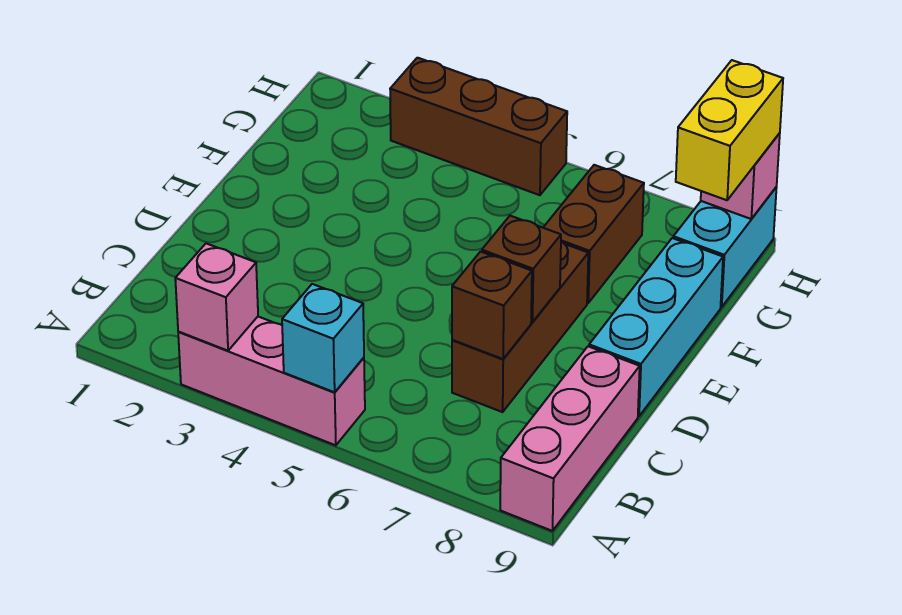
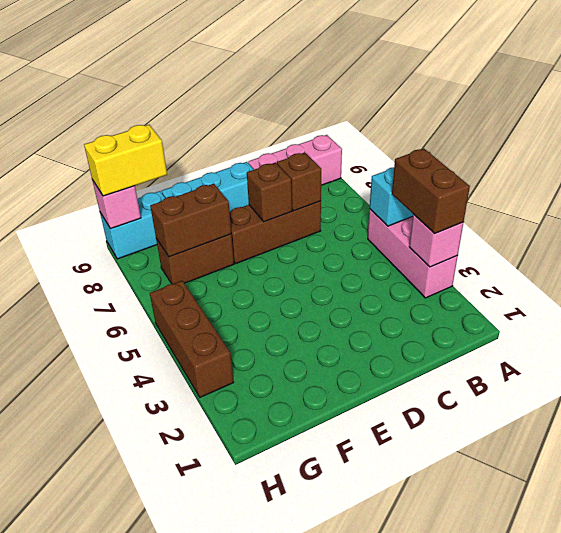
none -> brown 1x2 brick [392,149,470,234]
none -> brown 1x2 brick [150,183,231,257]

